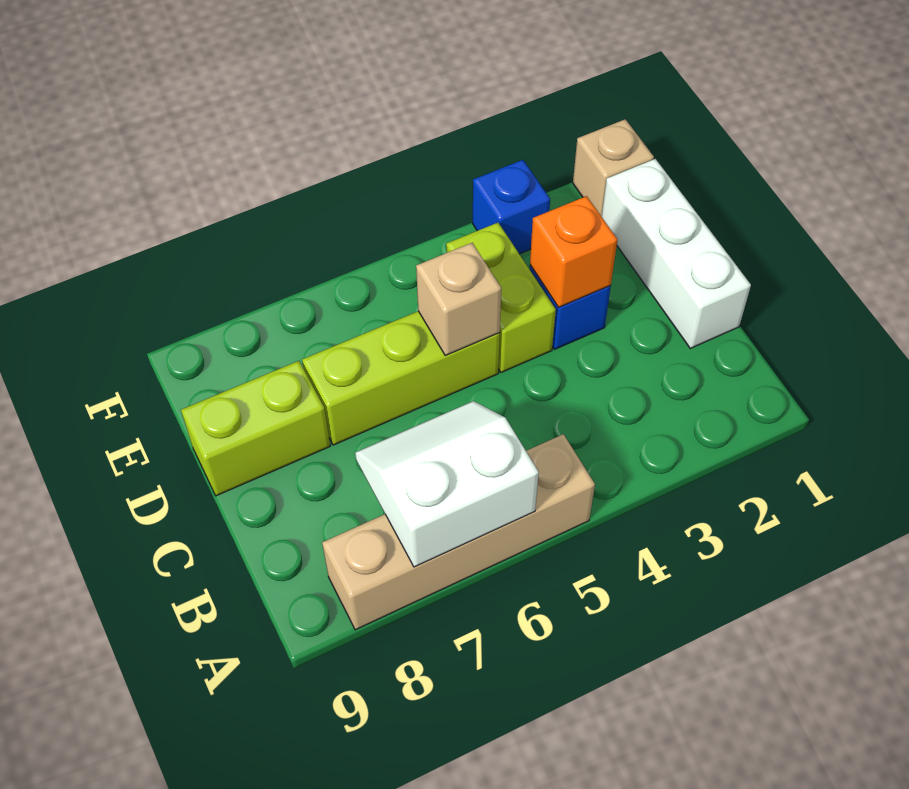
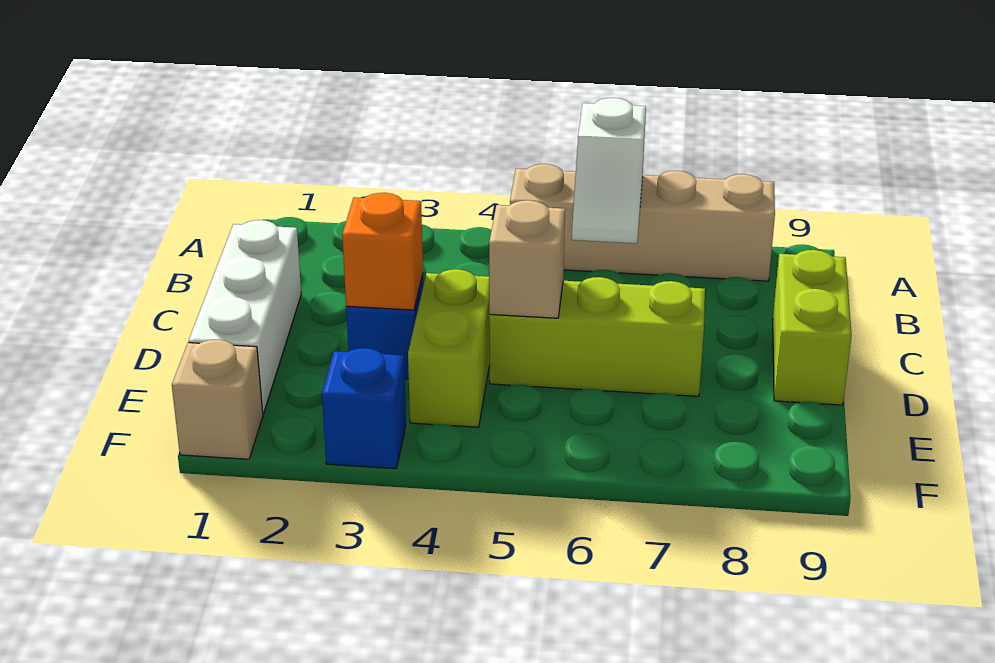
white 2x2 slope [355,401,539,567] -> white 1x2 slope [572,98,646,243]
lime 1x2 brick [181,361,330,496] -> lime 1x2 brick turned to [773,250,852,405]

